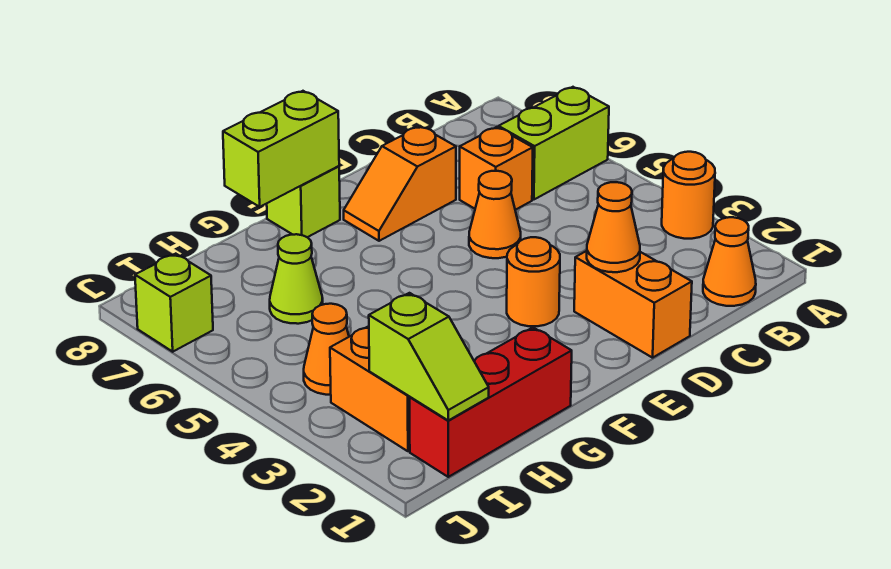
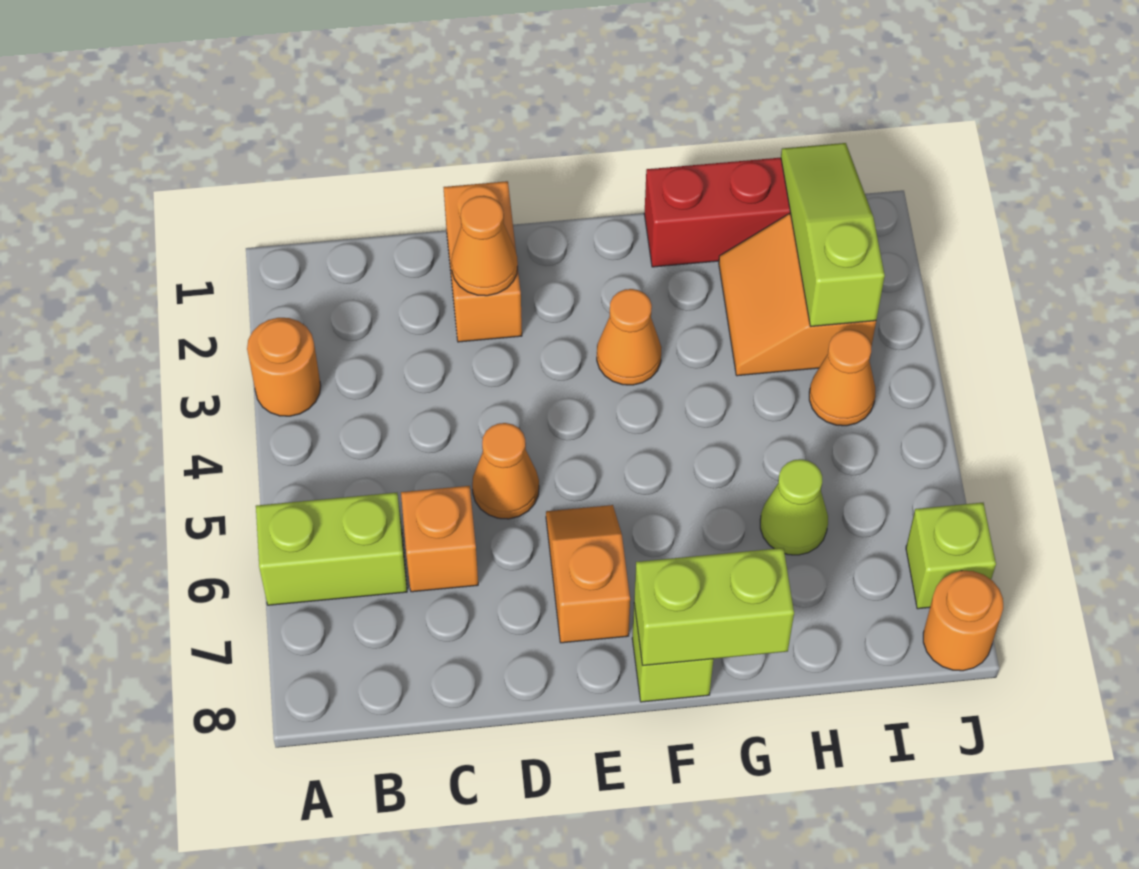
orange 1x1 cone [703,217,756,306] -> orange 1x1 cone moved to [597,289,662,385]
orange 1x2 slope [344,126,456,241] -> orange 1x2 slope turned to [546,505,630,643]
orange 1x1 round brick [507,237,560,326] -> orange 1x1 round brick moved to [923,571,1003,671]
lime 1x2 slope [369,293,489,420] -> lime 1x3 slope [781,143,885,326]

